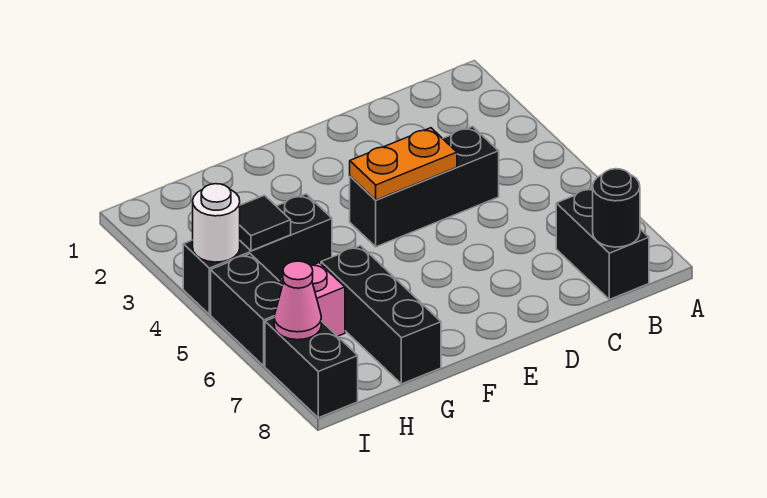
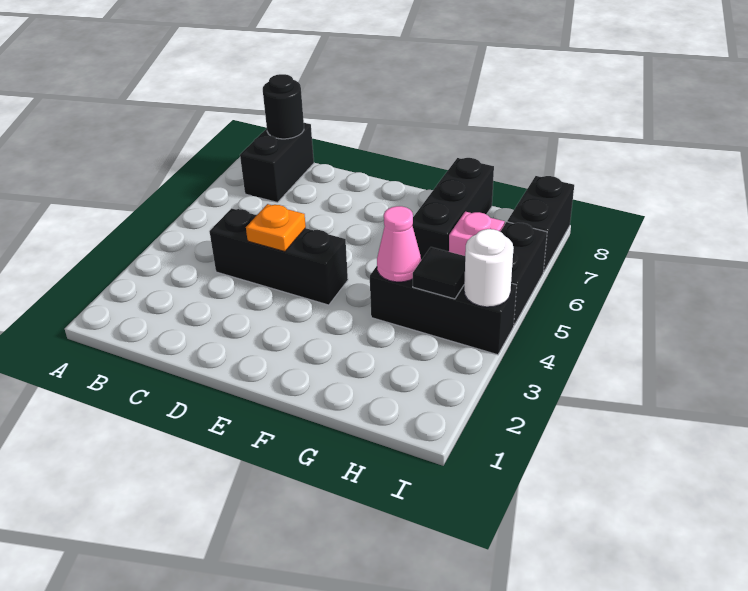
orange 1x2 plate [350,128,457,200] -> orange 1x1 plate [246,204,306,252]
pink 1x1 cone [274,261,321,340] -> pink 1x1 cone moved to [377,206,421,282]

